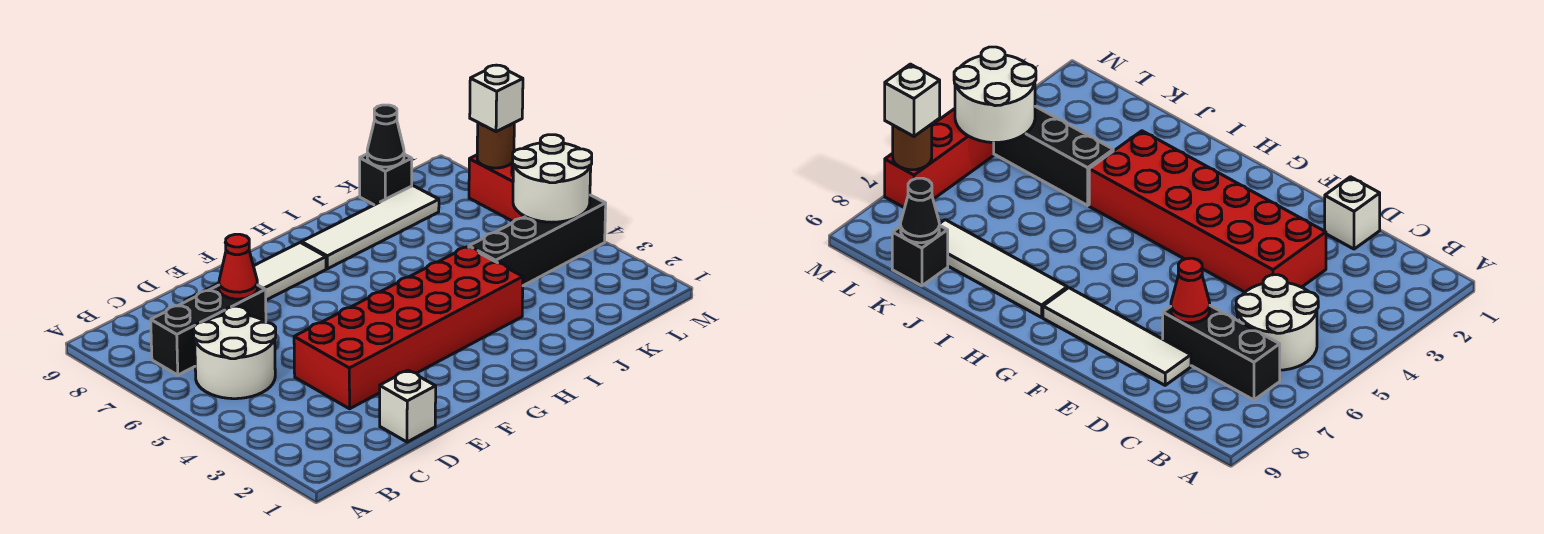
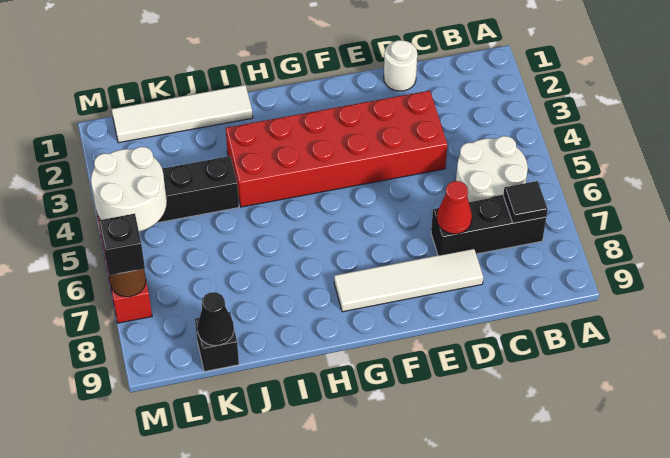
none -> black 1x1 tile [503,181,548,223]
white 1x1 brick [380,370,436,442] -> white 1x1 round brick [384,40,417,91]
white 1x4 tile [302,186,439,269] -> white 1x4 tile moved to [112,85,253,143]
white 1x1 brick [470,65,523,132] -> black 1x1 brick [99,214,145,275]

